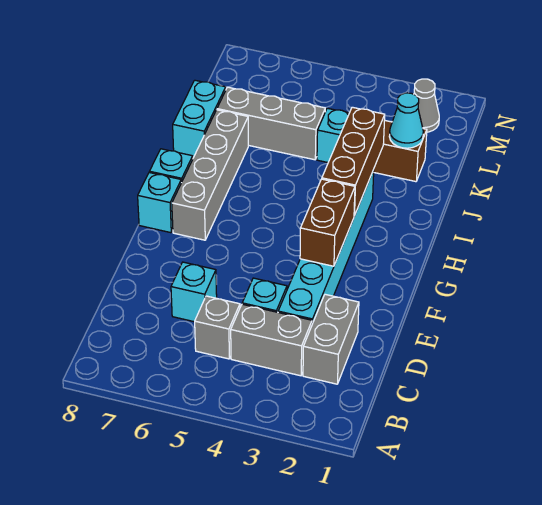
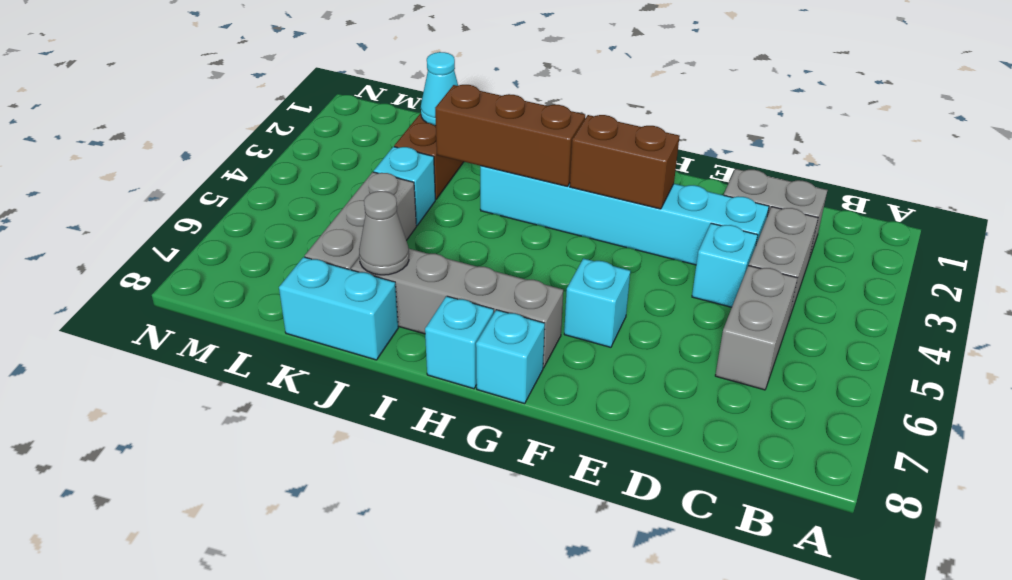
grey 1x1 brick [195,296,240,359] -> grey 1x2 brick [715,265,797,390]
cyan 1x1 brick [171,262,217,322] -> cyan 1x1 brick moved to [564,258,630,347]
grey 1x1 cone [414,79,439,132] -> grey 1x1 cone moved to [359,191,409,275]

